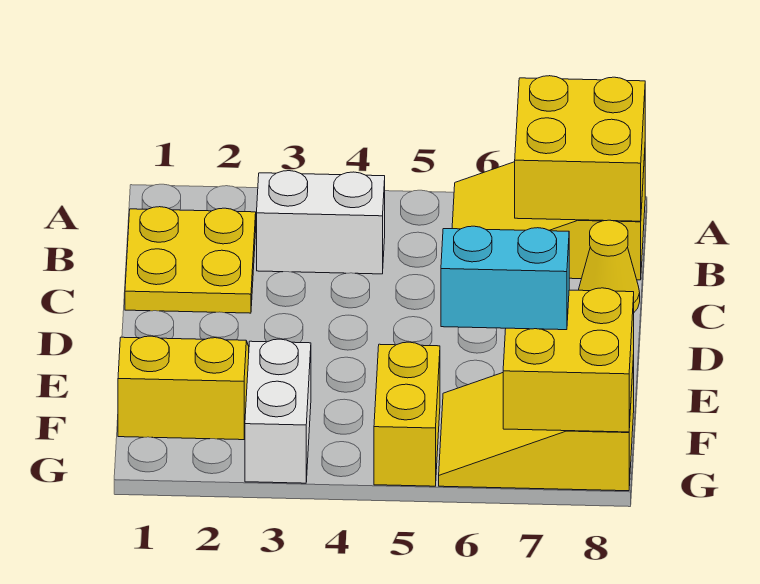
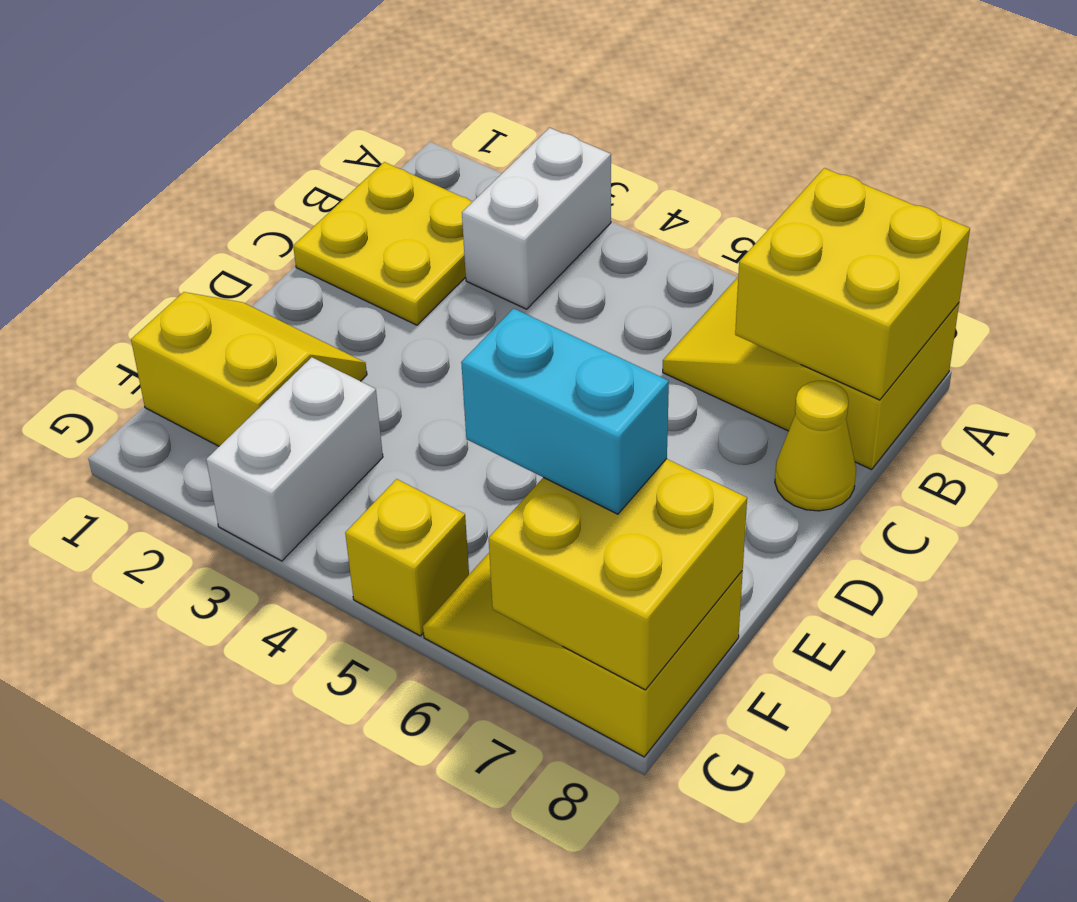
white 1x2 brick [257,171,385,274] -> white 1x2 brick turned to [462,128,611,309]
yellow 1x2 brick [374,342,440,486] -> yellow 1x1 brick [345,479,469,636]

